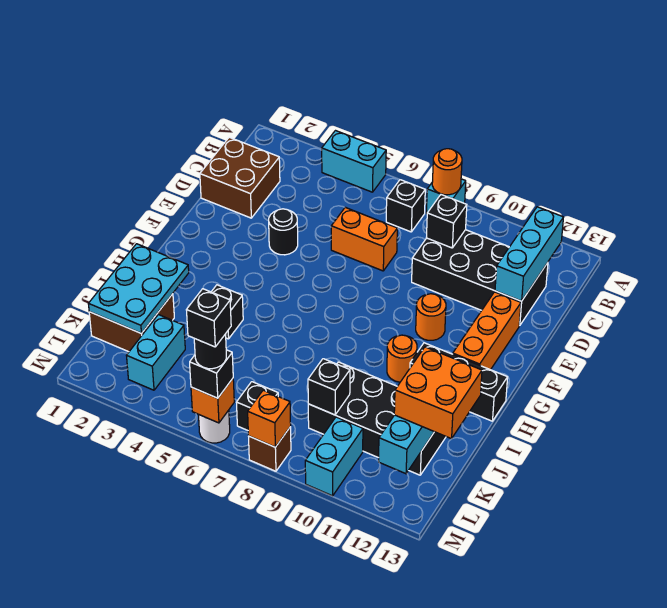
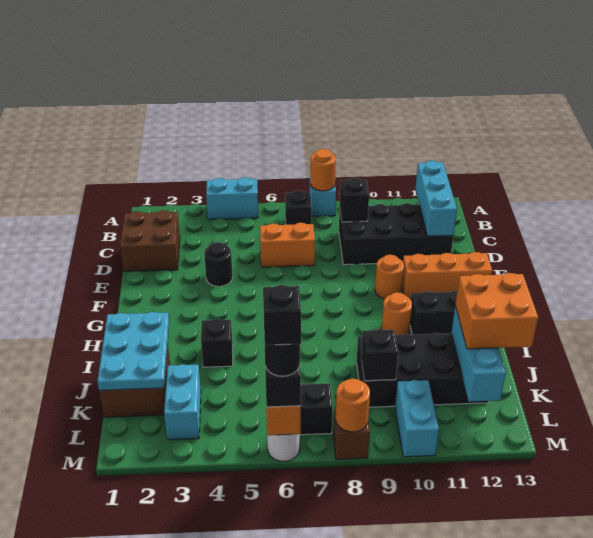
orange 1x3 brick [453,292,521,370] -> orange 1x3 brick turned to [402,252,492,299]
orange 1x1 brick [248,390,291,447] -> orange 1x1 round brick [336,379,370,432]

